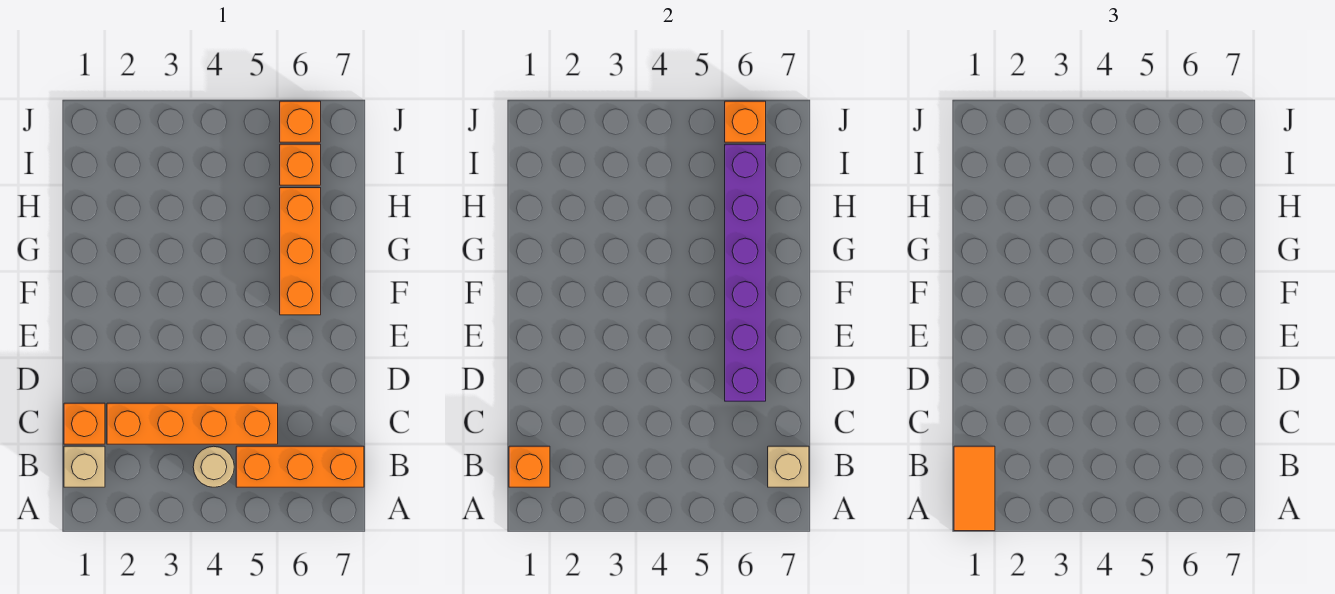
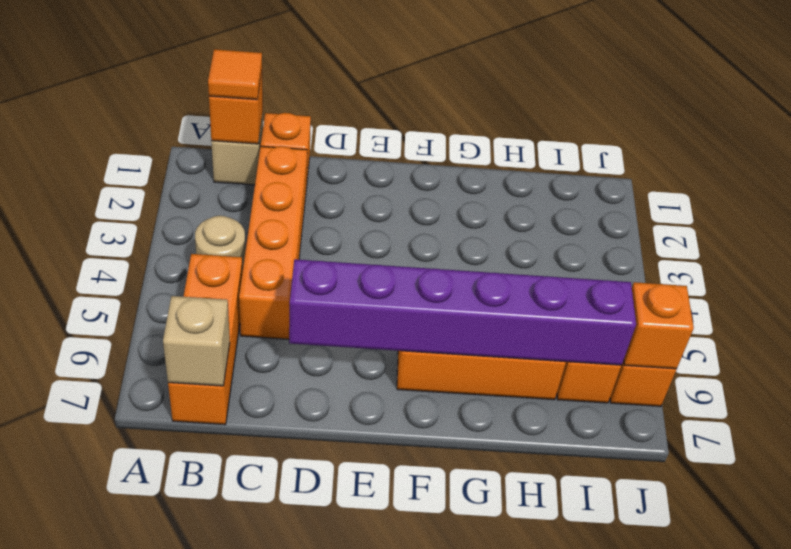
orange 1x2 tile [954,446,995,531] -> orange 1x1 tile [208,49,262,100]

